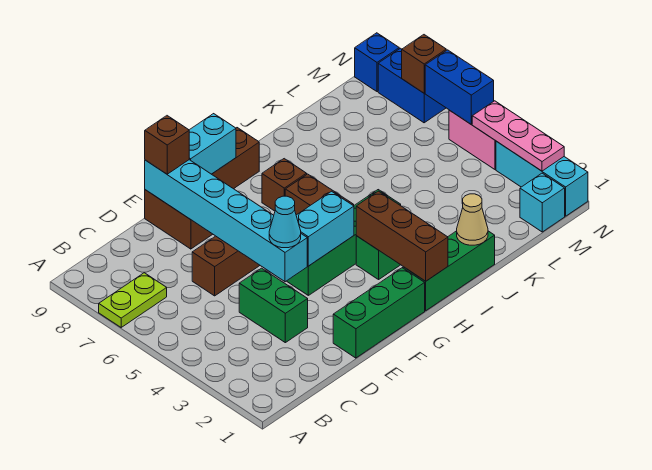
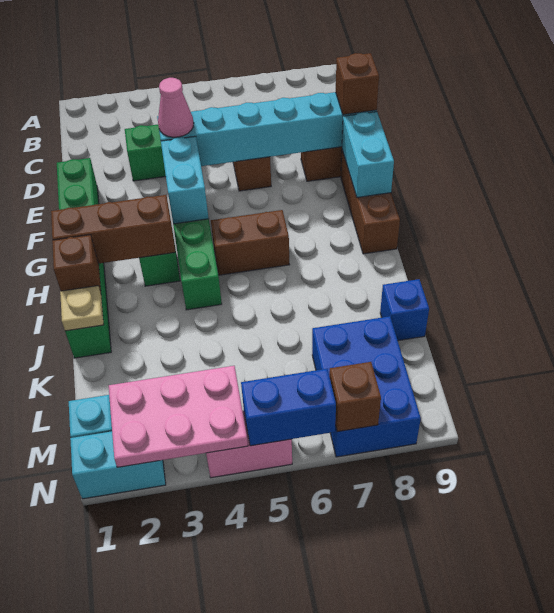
lime 1x2 plate [99,273,167,327] -> none
cyan 1x1 cone [269,196,301,248] -> pink 1x1 cone [158,78,194,137]
brown 1x1 brick [262,159,307,211] -> brown 1x1 brick moved to [52,235,101,292]
tan 1x1 cone [457,194,488,245] -> tan 1x1 plate [60,286,104,331]
cyan 1x3 brick [496,141,588,216] -> cyan 1x2 brick [70,431,166,499]
pink 1x3 plate [472,101,564,171] -> pink 2x3 plate [109,366,248,467]
blue 1x2 brick [378,48,446,123] -> blue 2x3 brick [312,316,421,457]
blue 1x1 brick [355,33,399,92] -> blue 1x1 brick moved to [380,279,429,341]

